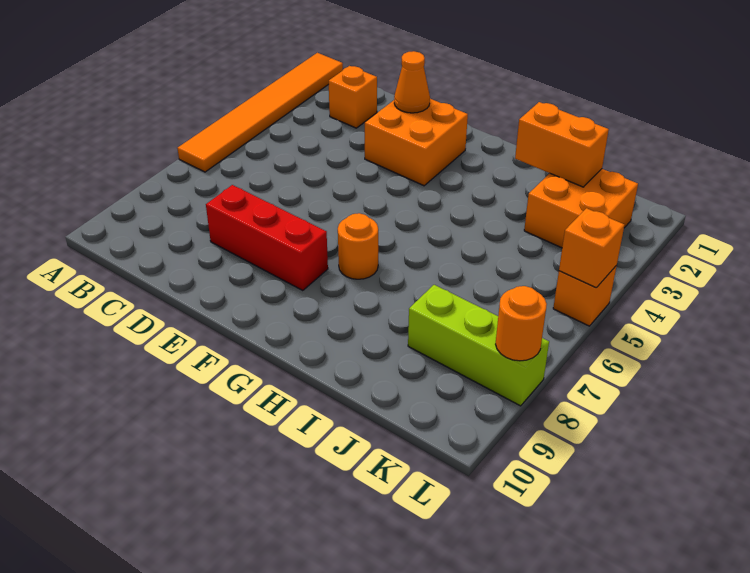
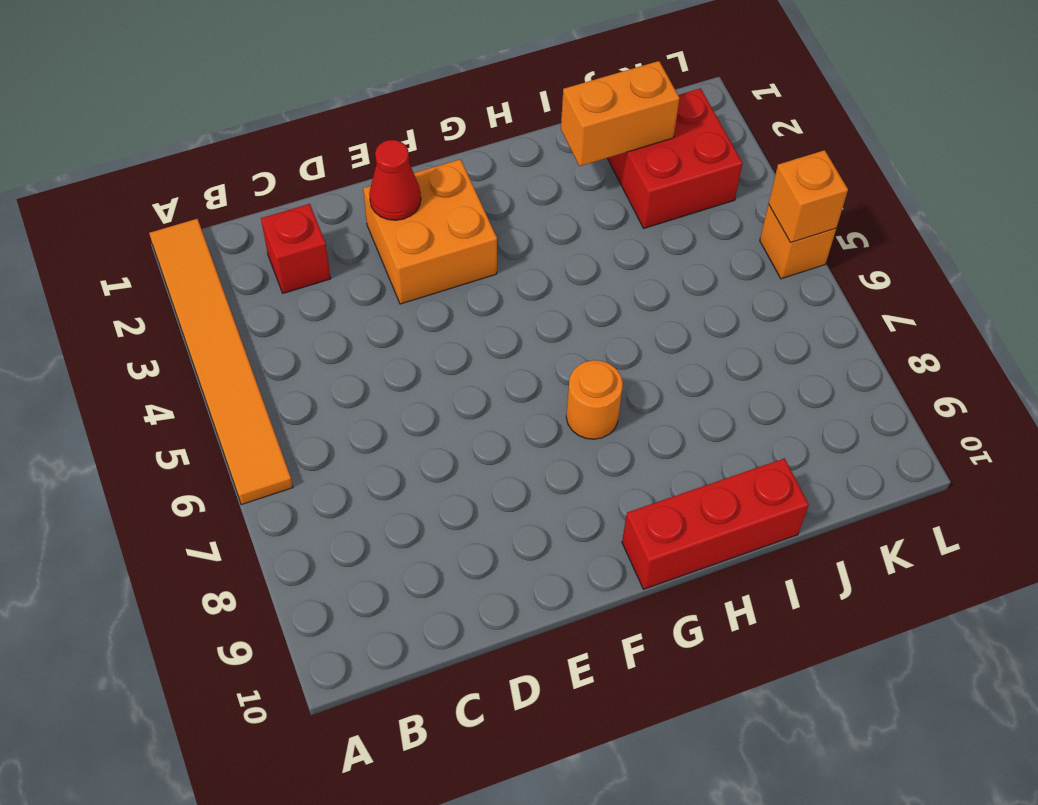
orange 1x1 brick [329,66,377,128] -> red 1x1 brick [261,204,331,293]
red 1x3 brick [206,185,328,291] -> red 1x3 brick moved to [622,458,809,589]
orange 1x1 cone [394,51,430,113] -> red 1x1 cone [369,140,421,220]
orange 2x2 brick [524,169,638,248] -> red 2x2 brick [607,88,743,228]
lime 1x3 brick [408,285,549,406] -> none
orange 1x1 round brick [496,286,547,361] -> none

